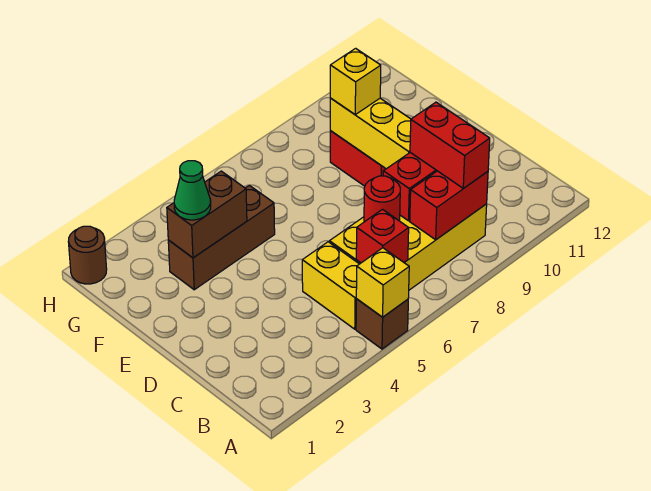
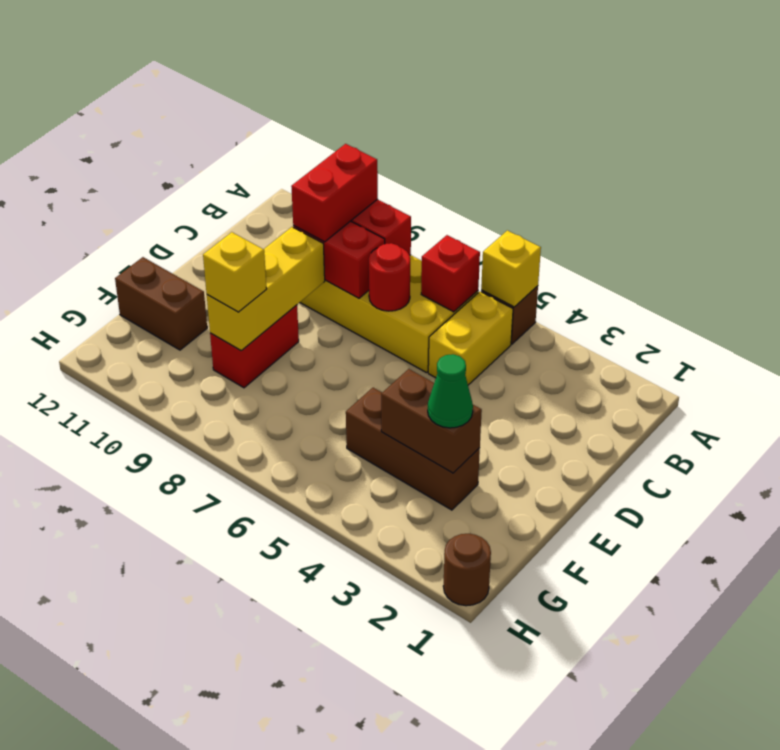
none -> brown 1x2 brick [115,257,207,350]

